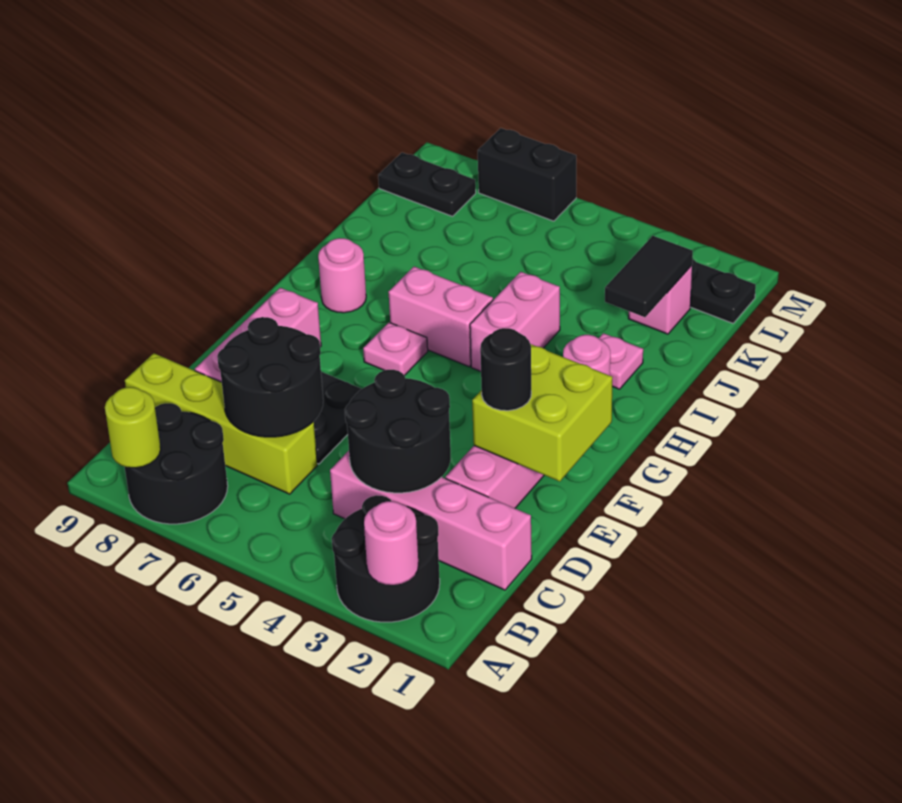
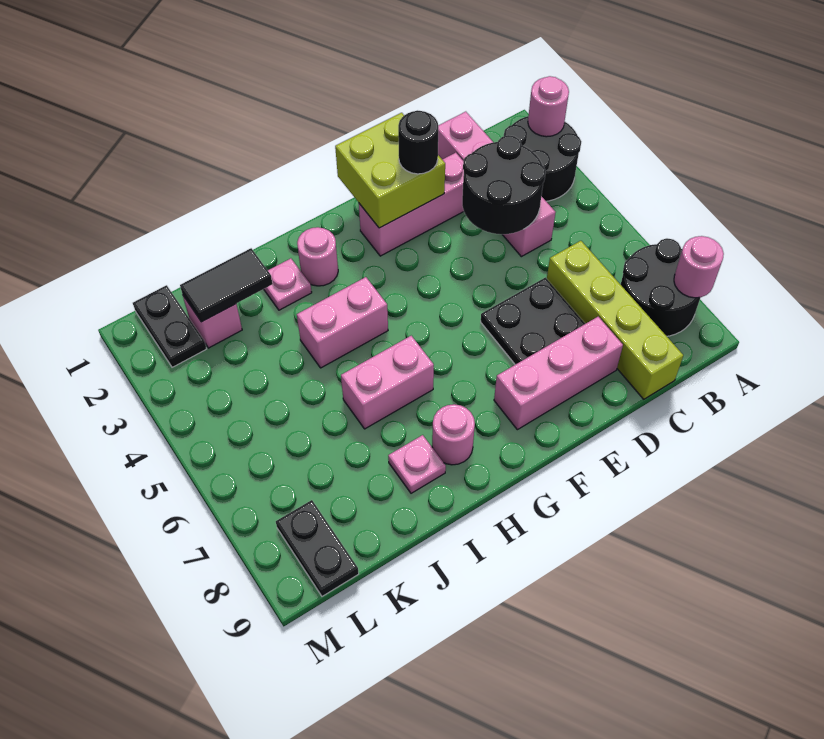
lime 1x1 round brick [105,387,161,468] -> pink 1x1 round brick [674,236,724,298]
black 2x2 round brick [217,317,323,437] -> none
pink 1x1 plate [363,322,428,376] -> pink 1x1 plate moved to [388,435,446,493]
pink 1x2 brick [389,267,493,367] -> pink 1x2 brick turned to [341,336,434,429]
black 1x2 brick [478,128,576,221] -> none

